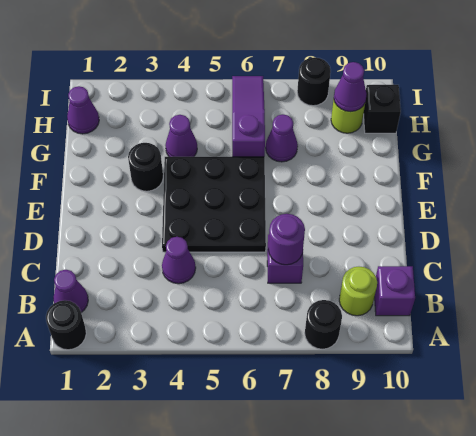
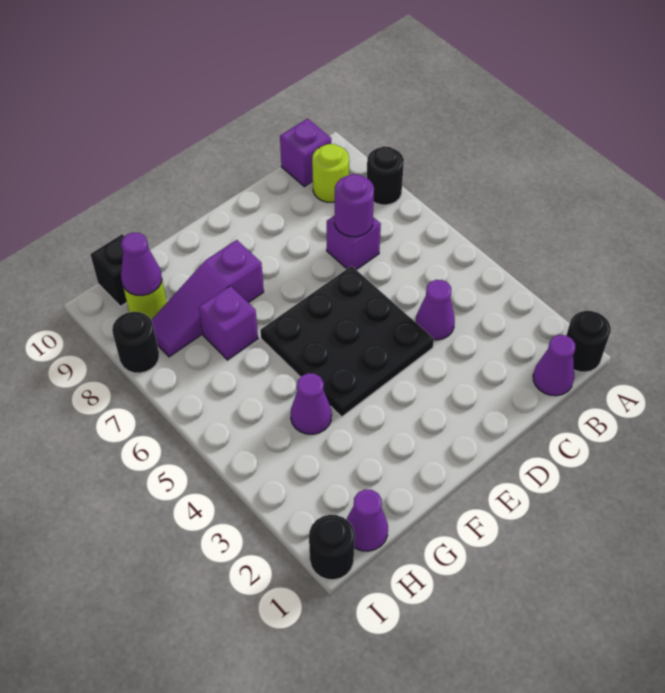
black 1x1 round brick [128,143,163,191] -> black 1x1 round brick moved to [309,515,355,580]
purple 1x3 slope [232,76,265,157] -> purple 1x3 slope moved to [152,240,264,357]
purple 1x1 cone [266,114,298,162] -> purple 1x1 brick [199,286,258,360]

